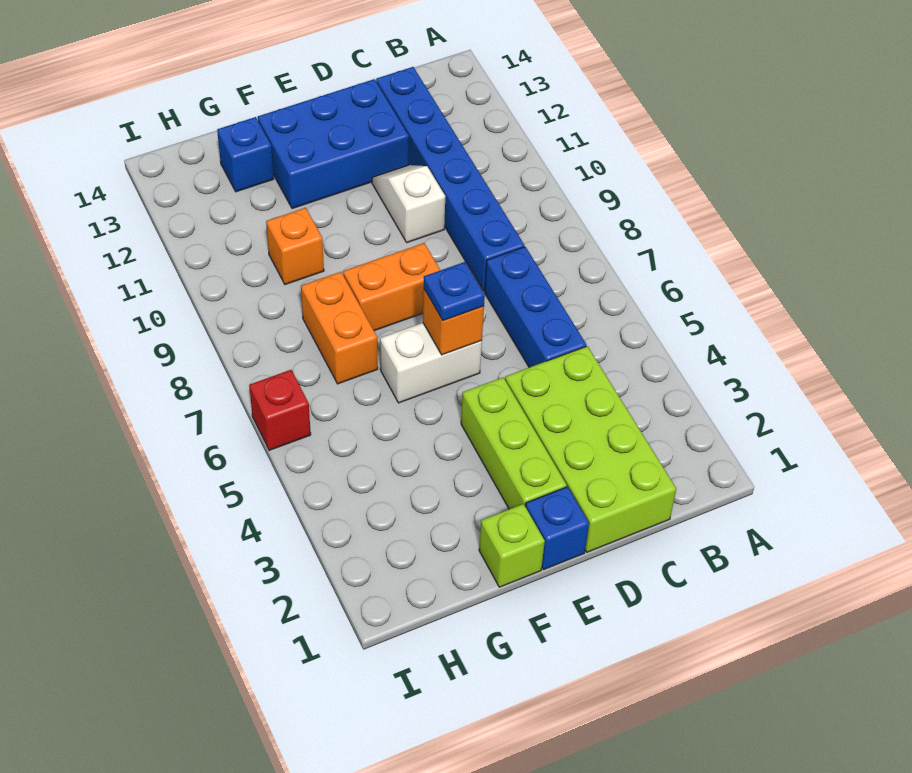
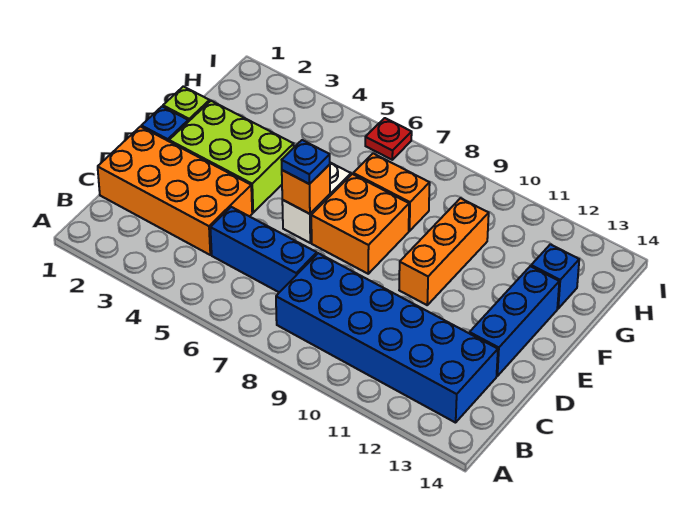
lime 2x4 brick [505,346,676,552] -> orange 2x4 brick [98,127,252,255]
blue 1x6 brick [376,67,524,292] -> blue 2x6 brick [276,253,498,423]
white 1x2 slope [372,165,445,243] -> none
blue 2x3 brick [258,79,409,209] -> blue 1x3 brick [470,266,559,376]
lime 1x3 brick [461,377,567,509] -> lime 2x3 brick [169,101,294,213]
orange 1x2 brick [343,243,440,331] -> orange 2x2 brick [311,174,409,274]
orange 1x1 brick [266,208,324,285] -> orange 1x3 brick [399,198,489,305]
red 1x1 brick [249,370,311,450] -> red 1x1 plate [365,118,412,160]

